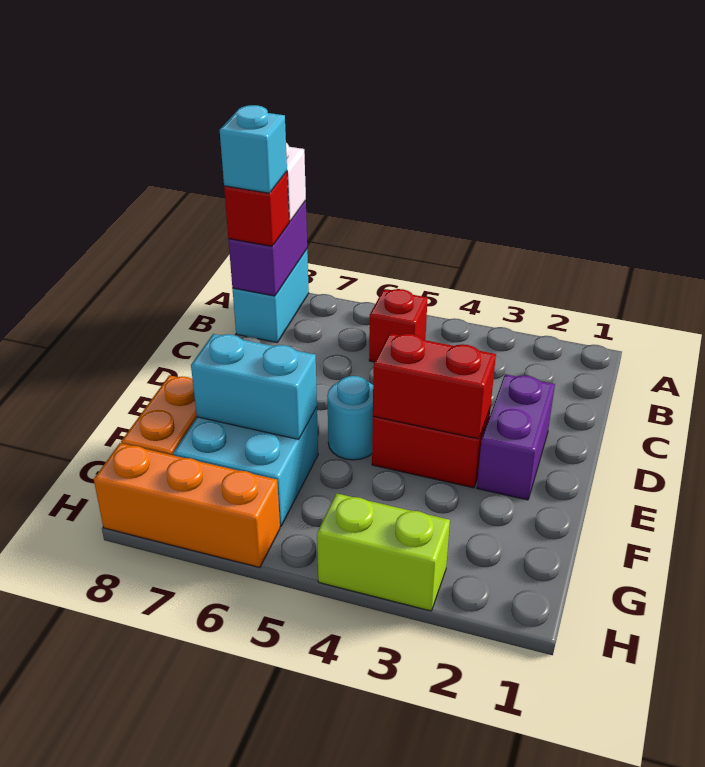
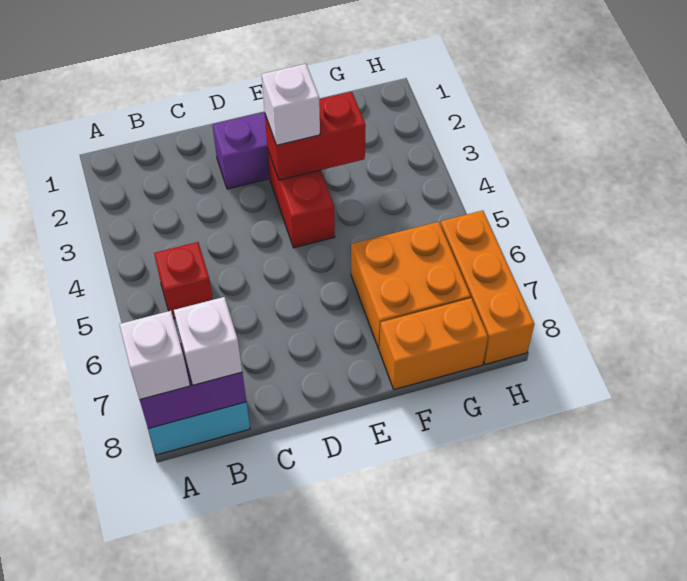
red 1x1 brick [224,172,289,246] -> white 1x1 brick [174,297,242,385]
cyan 1x1 brick [220,105,287,193] -> none
red 1x2 brick [373,333,496,439] -> red 1x2 brick turned to [265,92,366,180]
none -> white 1x1 brick [261,64,320,145]
cyan 1x1 round brick [327,376,373,460] -> none
cyan 2x2 brick [173,407,318,526] -> orange 2x2 brick [351,222,471,349]
cyan 1x2 brick [191,334,317,439] -> none
lime 1x2 brick [317,493,450,611] -> none

